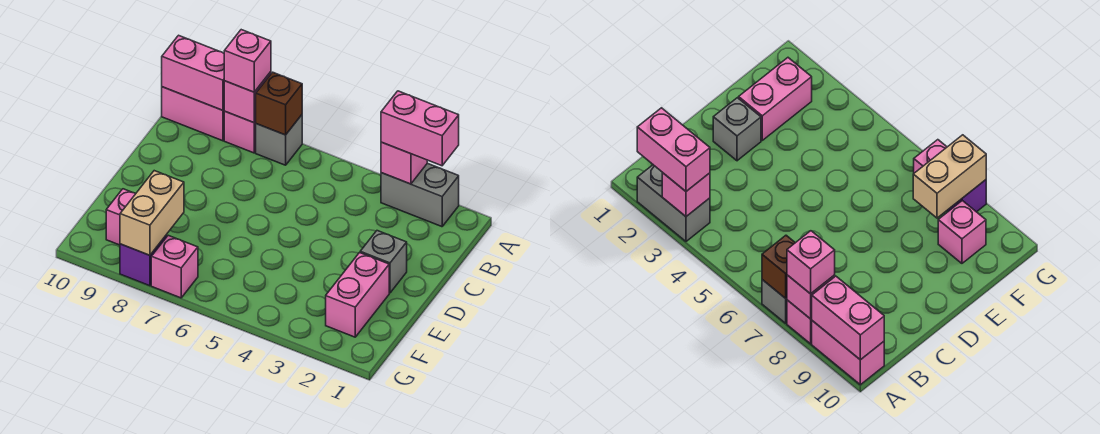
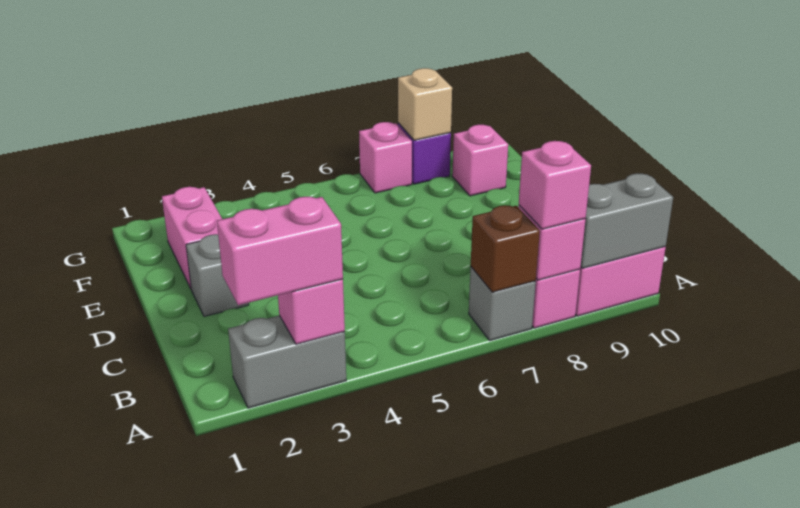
pink 1x2 brick [162,35,224,110] -> grey 1x2 brick [581,173,673,268]
tan 1x2 brick [120,171,184,255] -> tan 1x1 brick [398,68,452,140]

